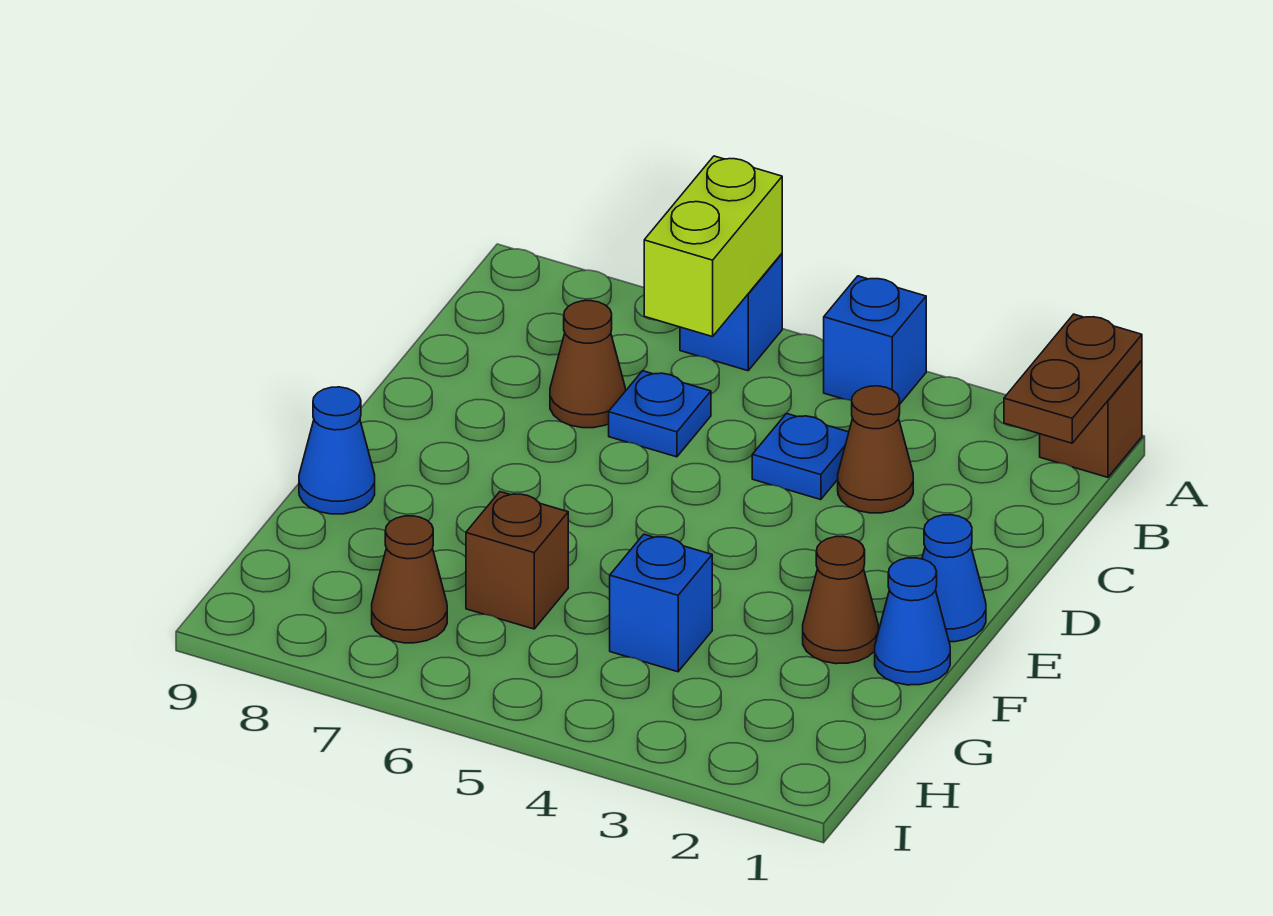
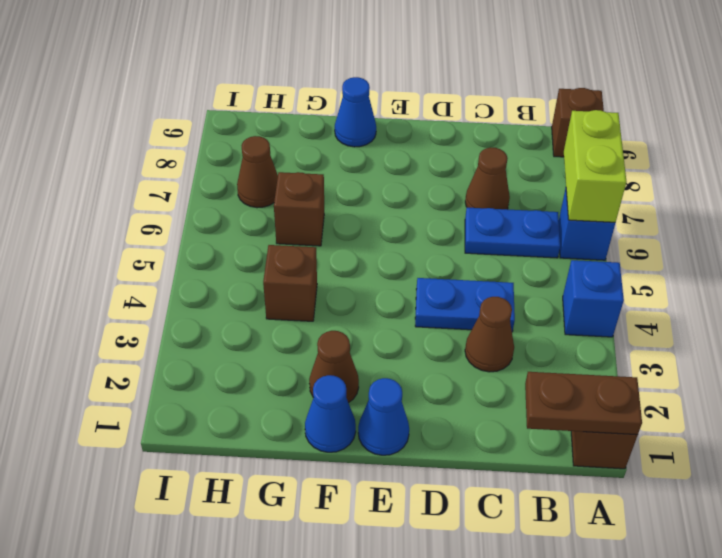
lime 1x2 brick [644,156,782,337] -> lime 1x2 brick turned to [564,110,627,222]
none -> brown 1x1 brick [552,88,604,157]
blue 1x1 plate [752,413,849,500] -> blue 1x2 plate [415,278,515,332]
blue 1x1 plate [609,371,711,457] -> blue 1x2 plate [465,208,560,258]
blue 1x1 brick [610,534,712,672] -> brown 1x1 brick [263,245,317,321]

